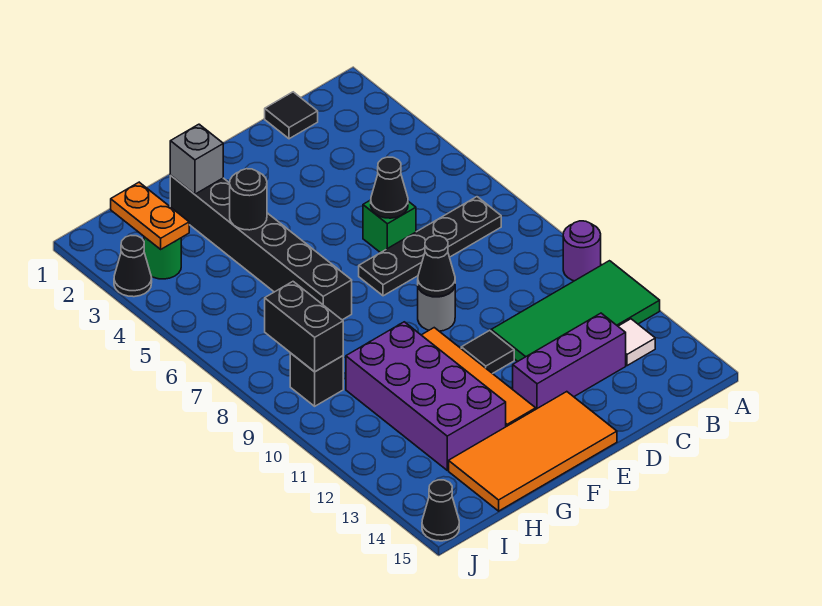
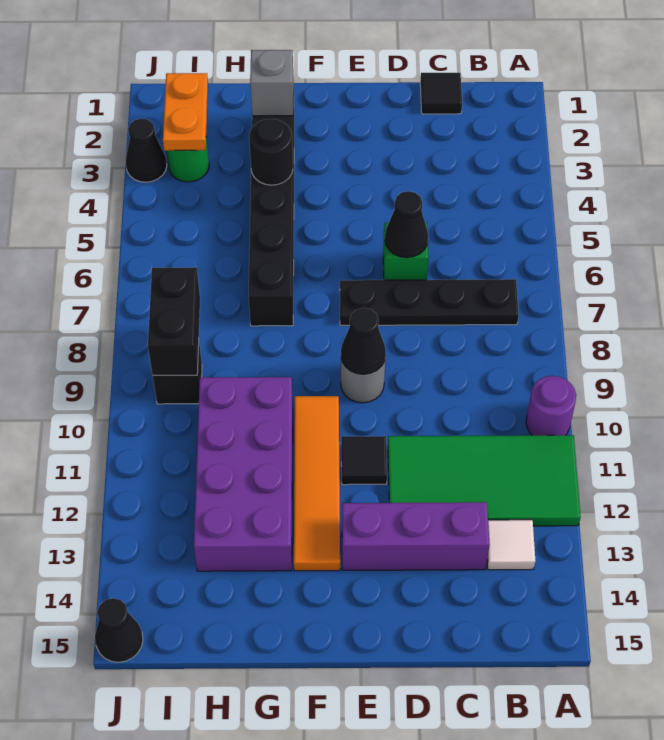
orange 2x4 tile [449,392,617,511] -> none

